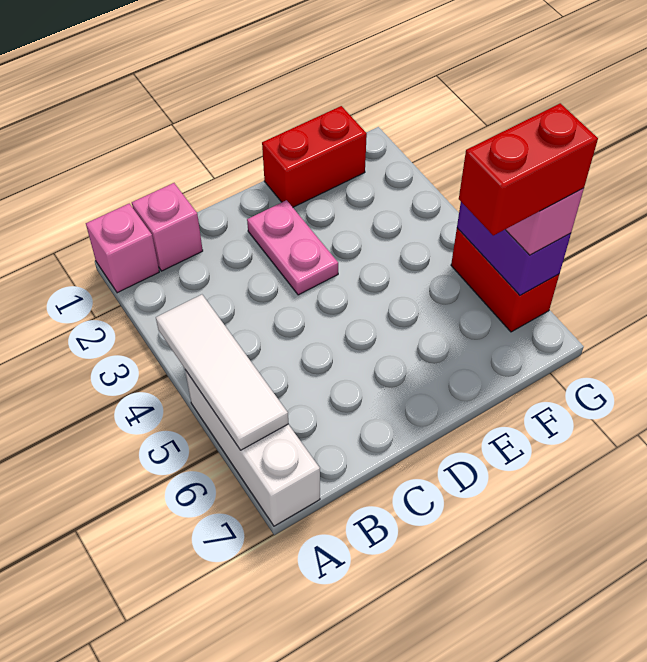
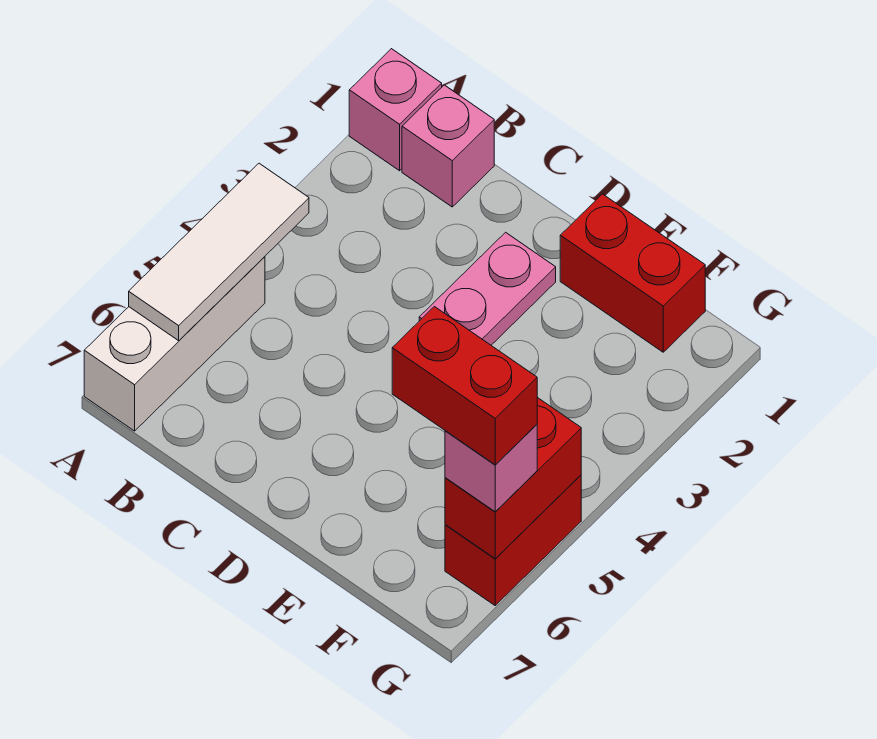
purple 1x2 brick [457,202,571,295] -> red 1x2 brick [445,397,581,559]

